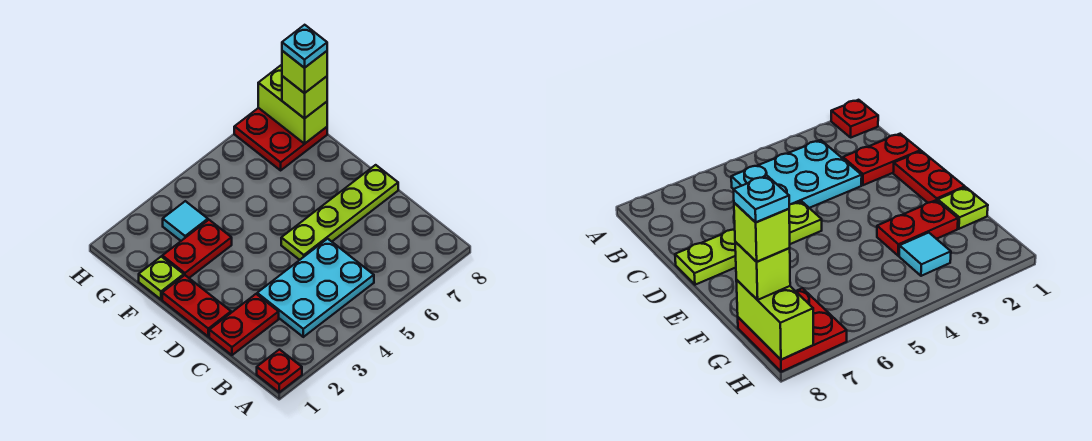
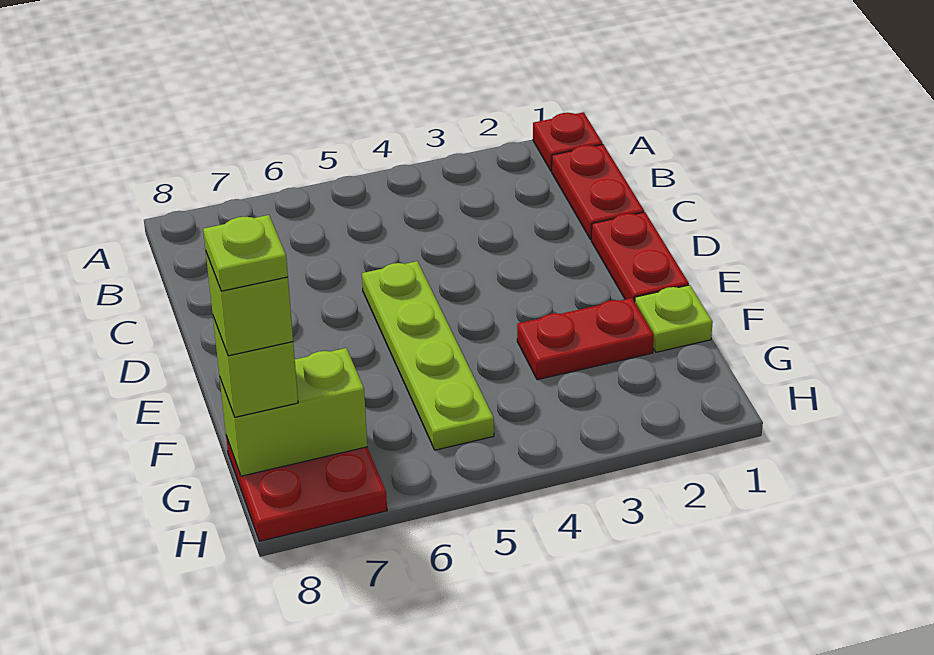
cyan 2x3 plate [257,239,374,337] -> none
red 1x2 plate [209,294,279,355] -> red 1x2 plate turned to [552,144,644,240]
lime 1x4 plate [281,165,398,260] -> lime 1x4 plate turned to [362,261,494,450]
cyan 1x1 tile [163,201,208,241] -> none
lime 1x2 brick [258,65,327,144] -> lime 1x2 brick turned to [220,348,367,476]
cyan 1x1 plate [282,25,327,68] -> lime 1x1 plate [203,215,288,291]

